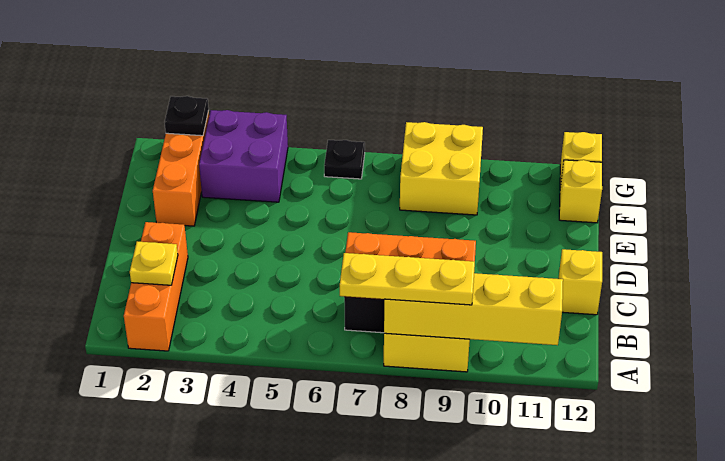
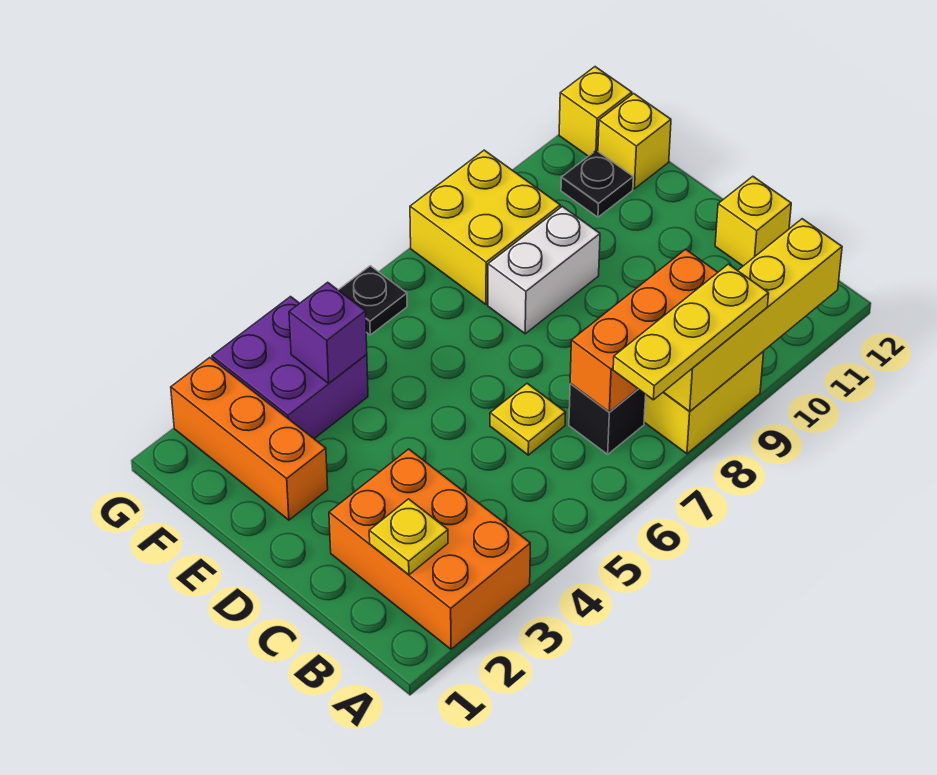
orange 1x3 brick [124,222,188,351] -> orange 2x3 brick [329,449,530,649]
none -> yellow 1x1 plate [490,383,566,455]
none -> white 1x2 brick [488,206,600,334]
none -> purple 1x1 brick [289,282,367,383]
black 1x1 plate [165,96,209,136] -> black 1x1 plate moved to [561,150,633,217]

